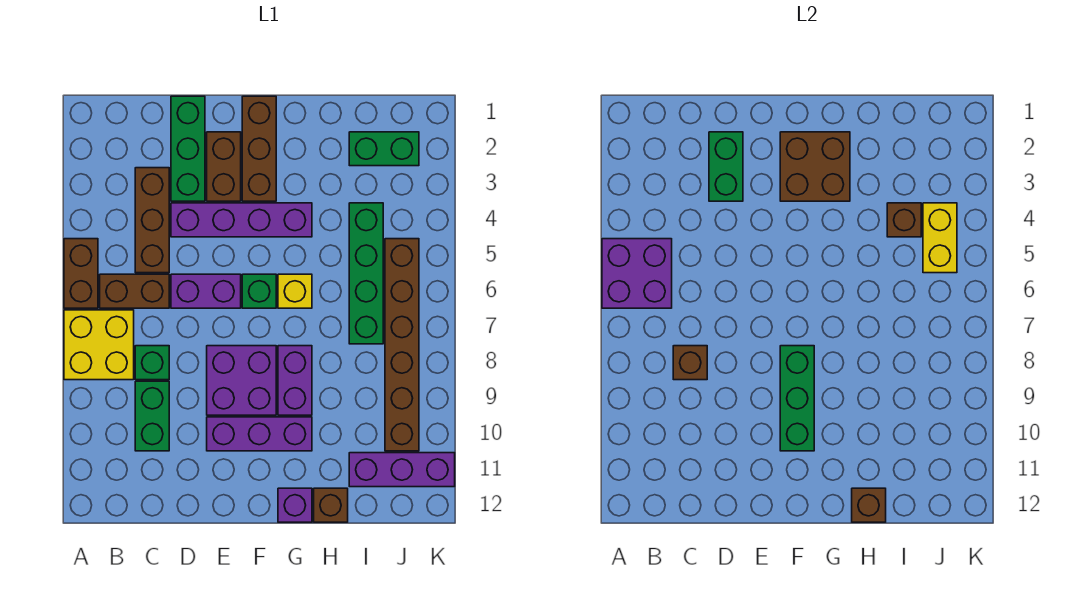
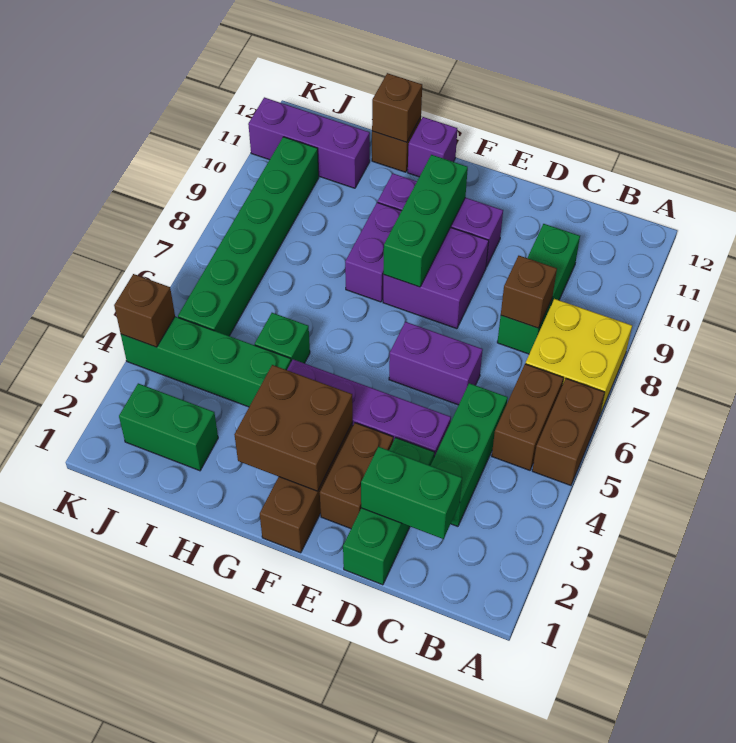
purple 2x2 brick [602,239,672,308] -> none
brown 1x2 brick [100,274,169,308] -> brown 1x2 brick turned to [492,364,563,470]
brown 1x3 brick [135,168,169,273] -> green 1x3 brick [431,383,508,526]
green 1x2 brick [709,132,743,201] -> green 1x2 brick turned to [361,447,462,539]
green 1x1 brick [242,274,276,308] -> green 1x1 brick moved to [255,313,310,363]
yellow 1x1 brick [278,274,312,308] -> none
green 1x4 brick [349,203,383,344] -> green 1x4 brick turned to [121,317,291,407]
brown 1x1 brick [887,203,921,237] -> brown 1x1 brick moved to [114,274,175,347]
yellow 1x2 brick [923,203,957,273] -> none
brown 1x6 brick [385,239,419,451] -> green 1x6 brick [178,137,319,336]

